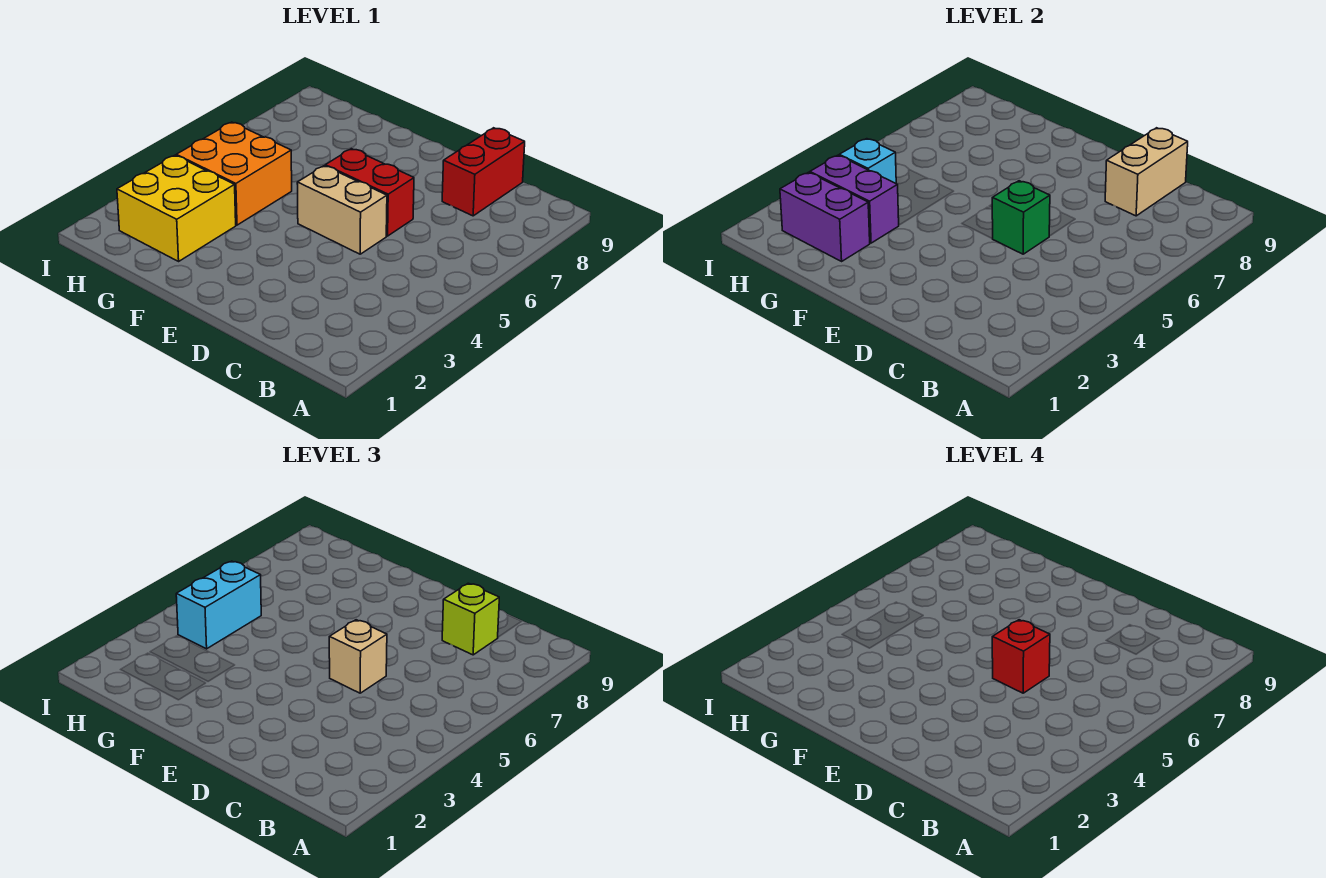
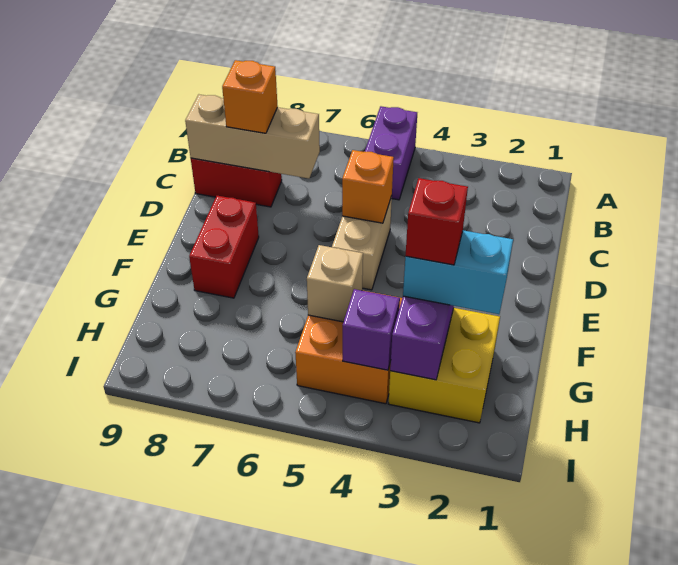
tan 1x2 brick [1105,128,1188,216] -> tan 1x3 brick [185,95,320,178]
lime 1x1 brick [442,583,499,655] -> orange 1x1 brick [222,60,278,133]
green 1x1 brick [992,181,1050,254] -> orange 1x1 brick [342,150,394,223]
tan 1x1 brick [329,620,387,693] -> tan 1x1 brick moved to [307,245,363,322]
red 1x1 brick [992,620,1050,693] -> red 1x1 brick moved to [405,178,468,265]
red 1x2 brick [325,149,414,236] -> red 1x2 brick moved to [189,196,259,298]
purple 1x2 brick [780,172,870,261] -> purple 1x2 brick moved to [365,106,417,200]
cyan 1x1 brick [839,139,896,183] -> purple 1x1 brick [343,289,400,370]
cyan 1x2 brick [176,561,261,649] -> cyan 1x2 brick moved to [403,230,513,314]

